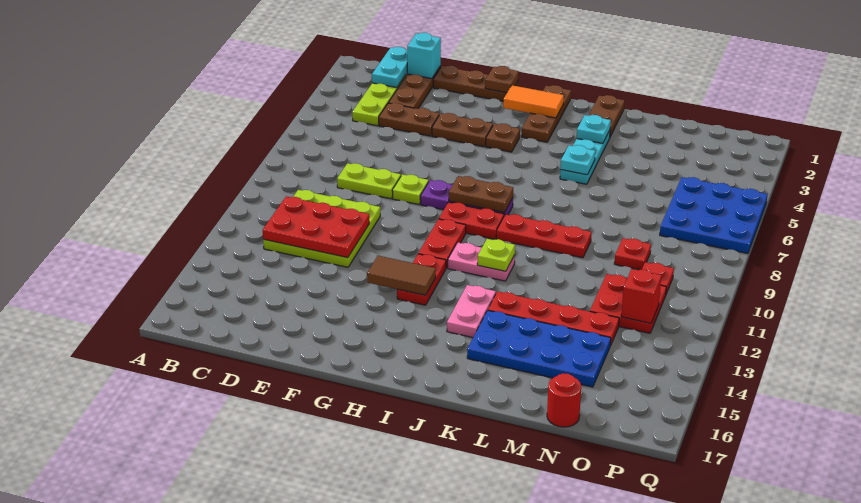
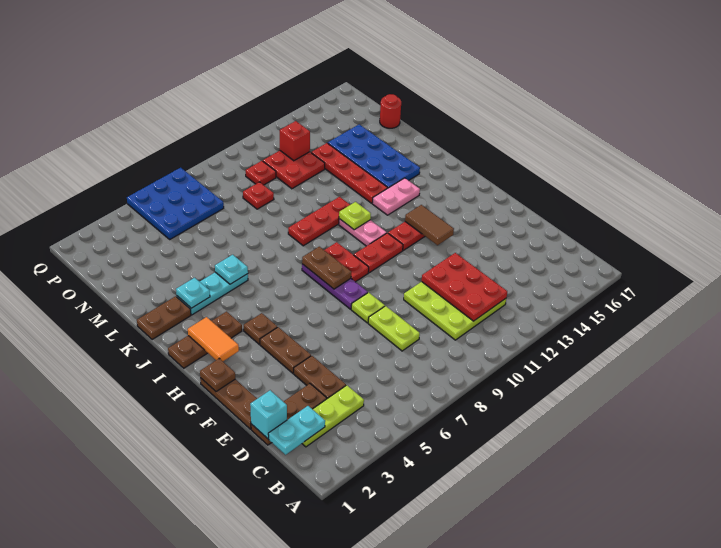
red 1x3 plate [496,214,592,258] -> red 1x3 plate turned to [288,197,350,246]

